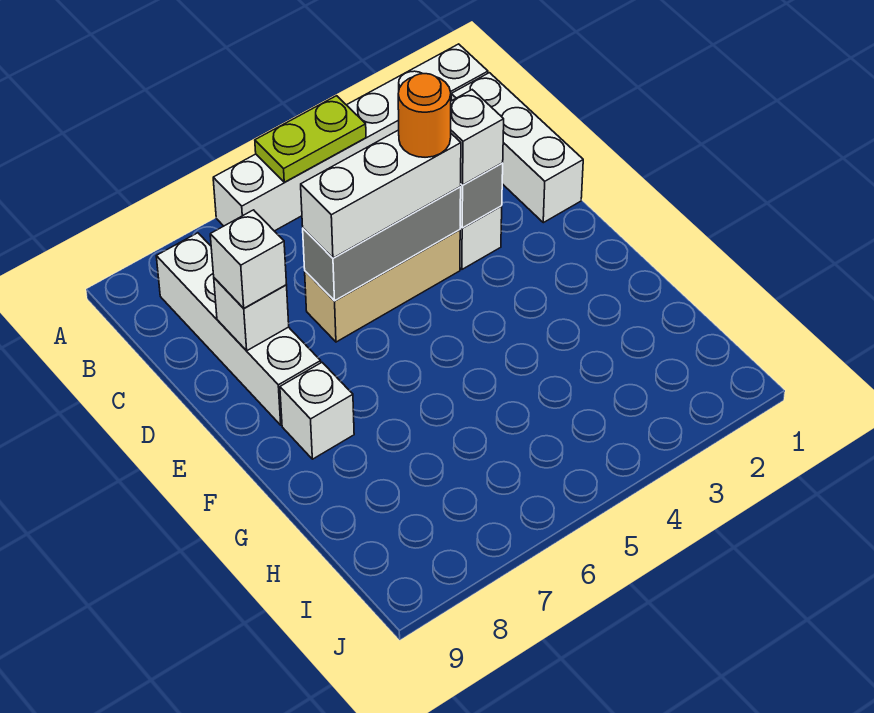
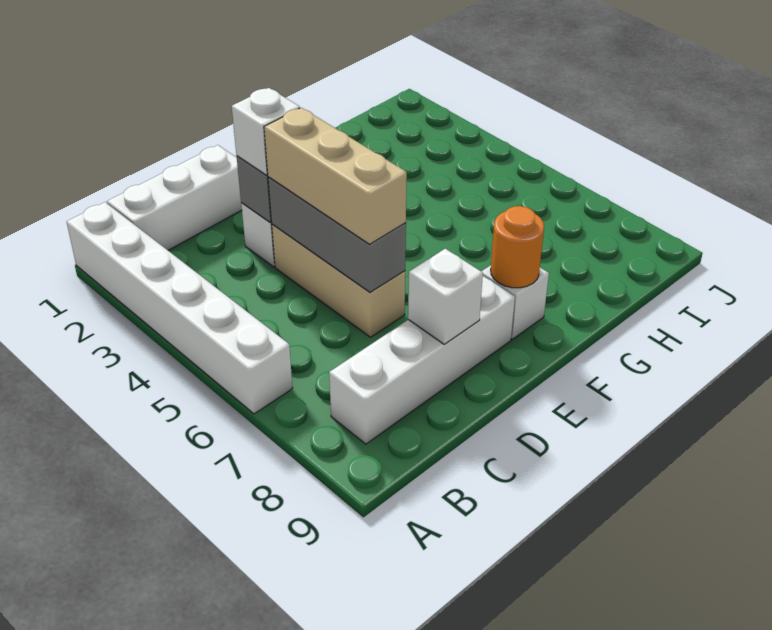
lime 1x2 plate [255,96,366,182] -> none
white 1x3 brick [301,130,461,258] -> tan 1x3 brick [264,108,407,244]
orange 1x1 round brick [398,74,451,157] -> orange 1x1 round brick moved to [491,206,544,288]
white 1x1 brick [210,210,286,308] -> none

